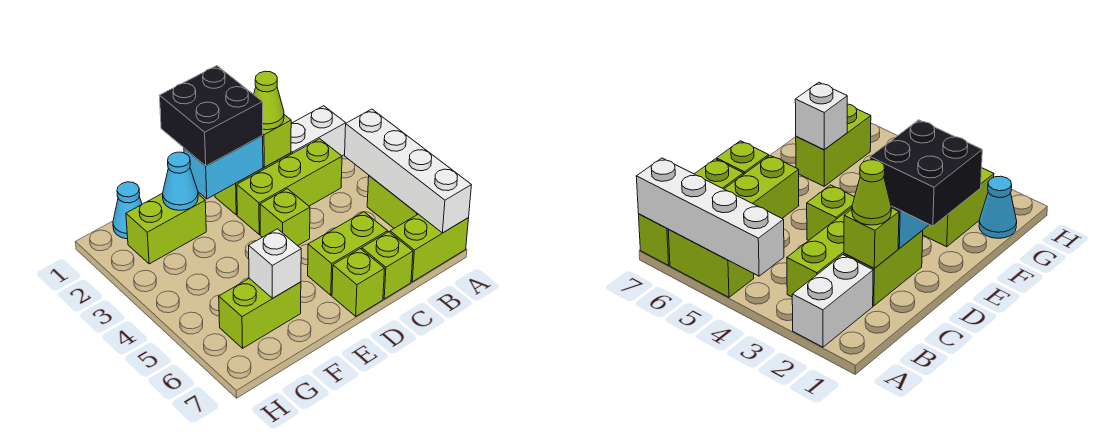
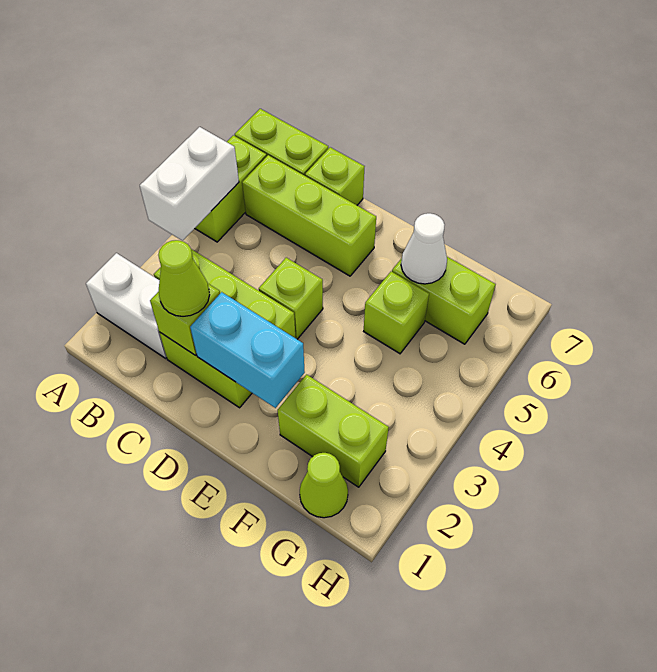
white 1x4 brick [345,109,471,233] -> white 1x2 brick [140,127,239,241]
lime 1x2 brick [308,212,388,295] -> lime 1x3 brick [242,155,376,276]
black 2x2 brick [159,66,263,166] -> none
lime 1x1 brick [332,249,385,316] -> lime 1x1 brick moved to [364,272,429,354]
cyan 1x1 cone [163,152,198,210] -> none
white 1x1 brick [249,229,301,298] -> white 1x1 cone [401,213,447,284]
cyan 1x1 cone [113,182,142,239] -> lime 1x1 cone [300,453,348,518]

